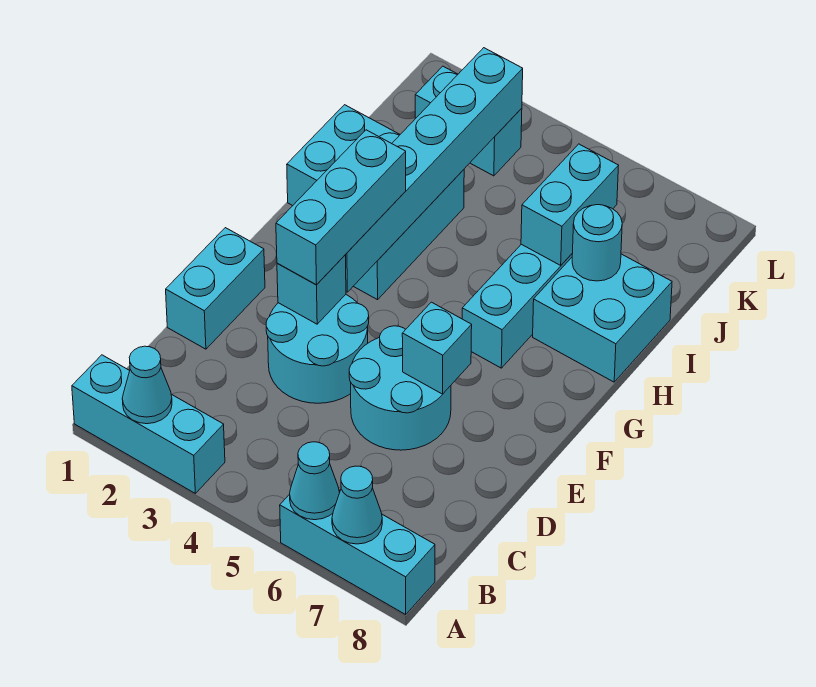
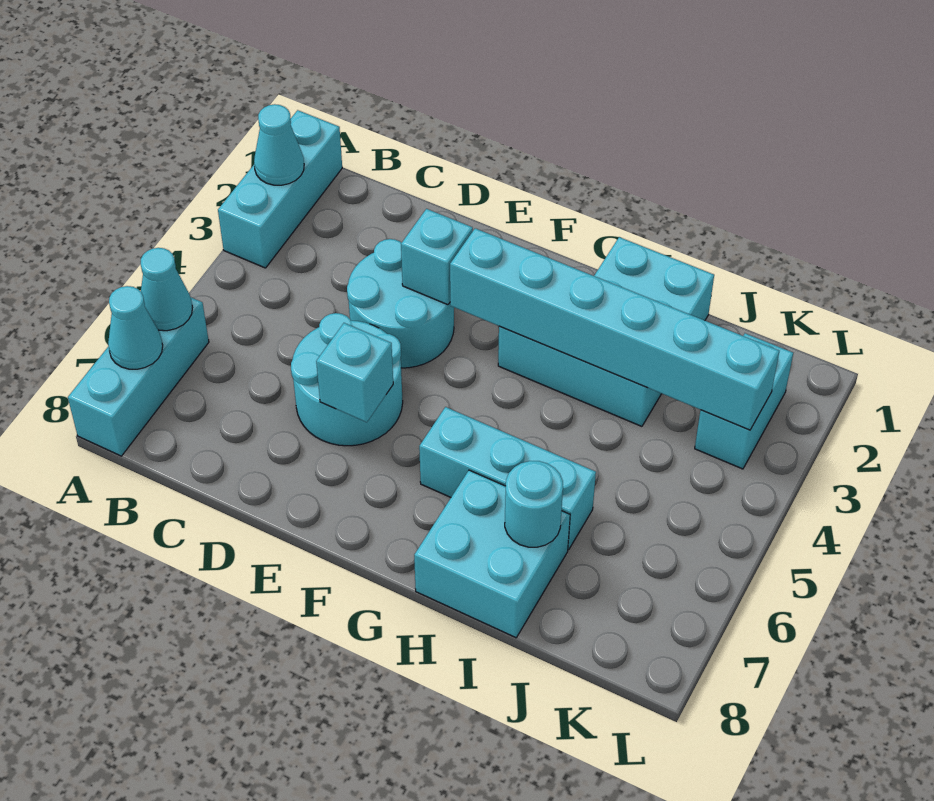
cyan 1x2 brick [166,228,265,349] -> none
cyan 1x3 brick [276,130,406,285] -> none
cyan 1x2 brick [521,144,619,265] -> none

